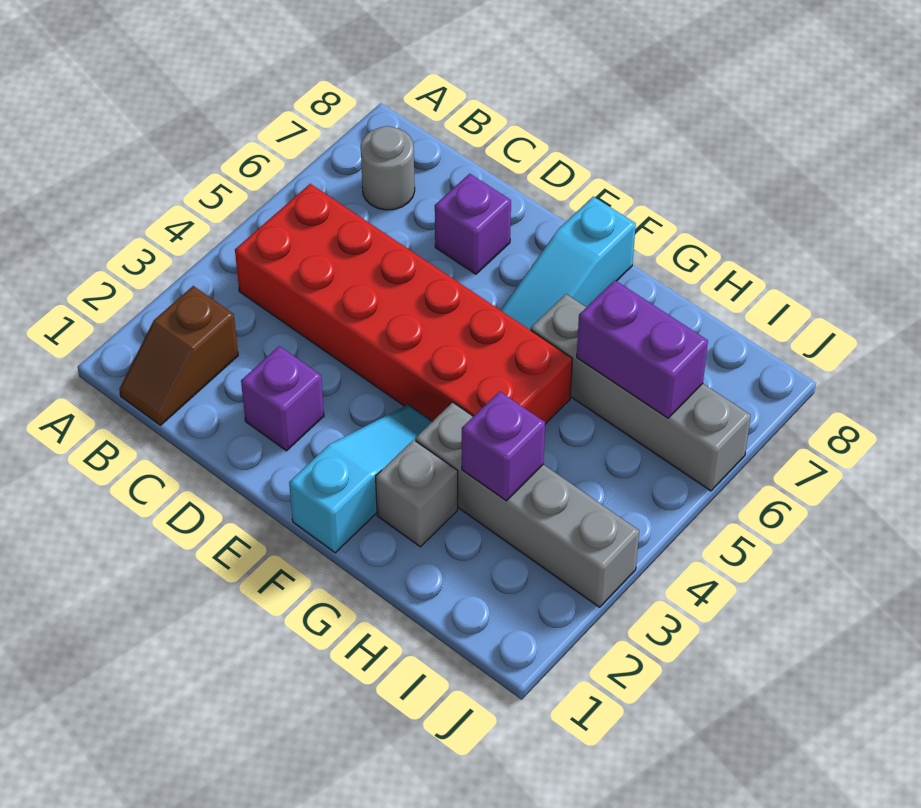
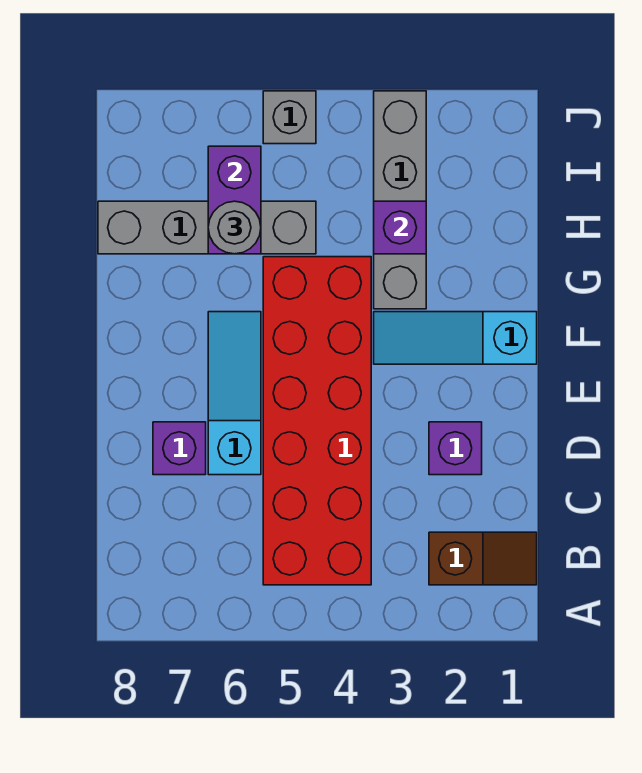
grey 1x1 round brick [361,126,415,210] -> grey 1x1 round brick moved to [208,201,261,254]
cyan 1x3 slope [501,197,636,330] -> cyan 1x3 slope turned to [208,312,261,475]
grey 1x1 brick [376,440,458,547] -> grey 1x1 brick moved to [263,91,316,144]
grey 1x4 brick [531,294,751,491] -> grey 1x4 brick turned to [98,201,316,254]

